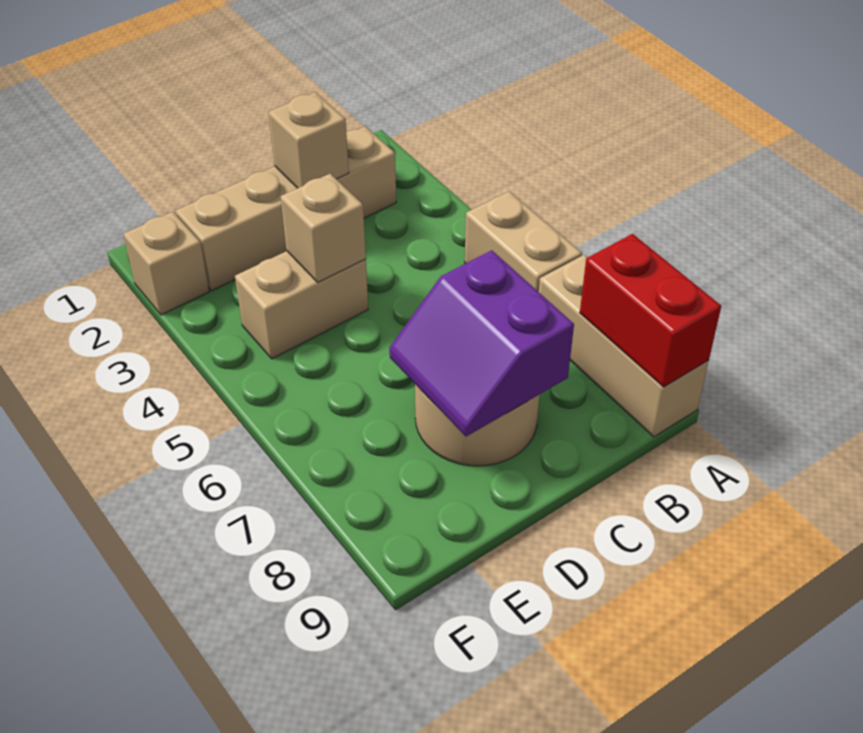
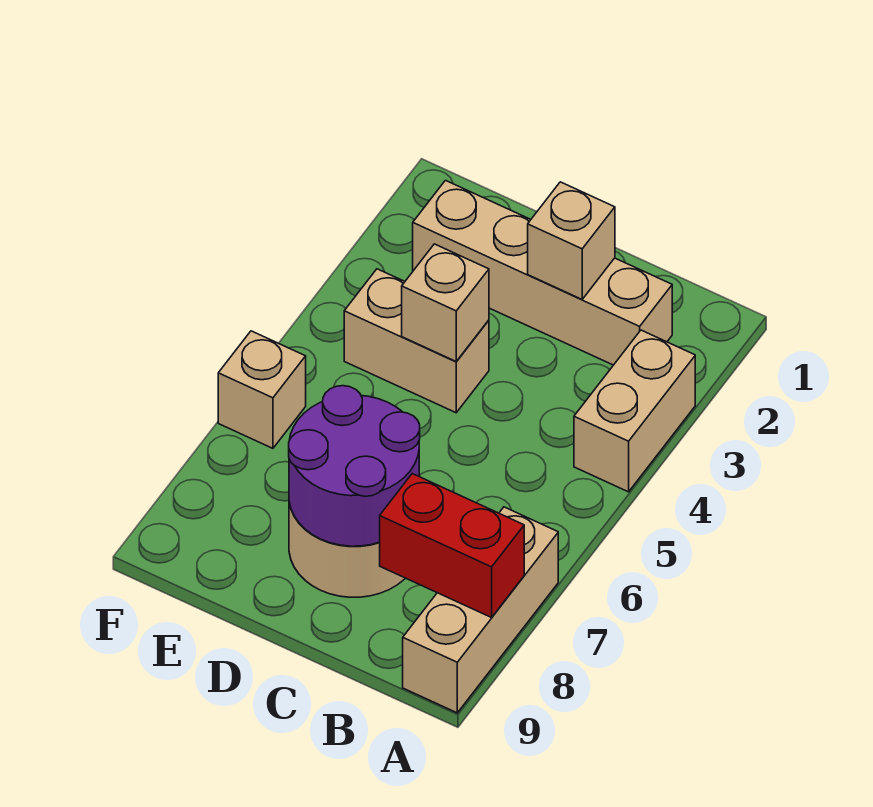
tan 1x2 brick [465,191,582,292] -> tan 1x2 brick moved to [574,330,695,492]
red 1x2 brick [580,234,721,387] -> red 1x2 brick turned to [380,474,524,617]
purple 2x2 slope [389,250,574,437] -> purple 2x2 round brick [289,386,420,546]
tan 1x1 brick [123,212,209,315] -> tan 1x1 brick moved to [218,331,306,448]

